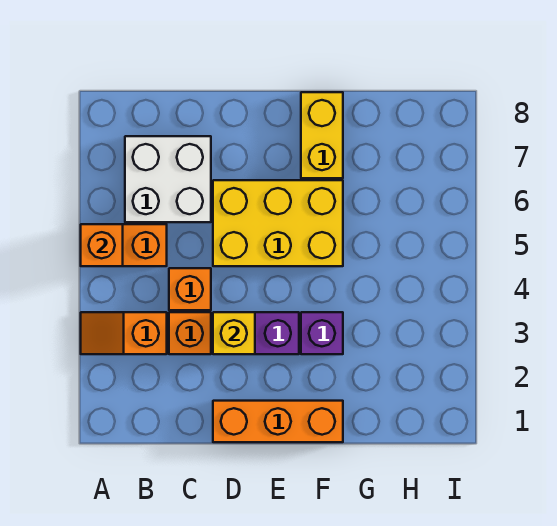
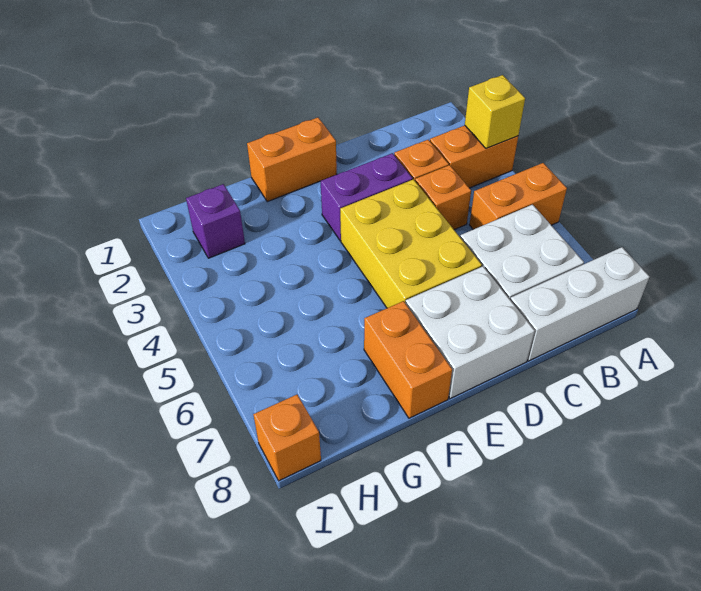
orange 1x2 slope [81,312,167,354] -> orange 1x2 brick [430,125,518,188]
orange 1x1 brick [81,224,123,266] -> orange 1x1 brick moved to [253,395,321,481]
none -> white 1x3 brick [510,247,649,361]
orange 1x3 brick [213,401,343,442] -> orange 1x2 brick [247,118,337,202]
yellow 1x1 brick [213,312,255,354] -> yellow 1x1 brick moved to [465,75,525,149]
yellow 2x3 brick [213,180,343,266] -> yellow 2x3 brick turned to [340,179,482,308]
none -> white 2x2 brick [406,266,534,399]
purple 1x1 brick [301,312,343,354] -> purple 1x1 brick moved to [186,184,245,258]
yellow 1x2 brick [301,92,343,178] -> orange 1x2 brick [364,301,452,418]

